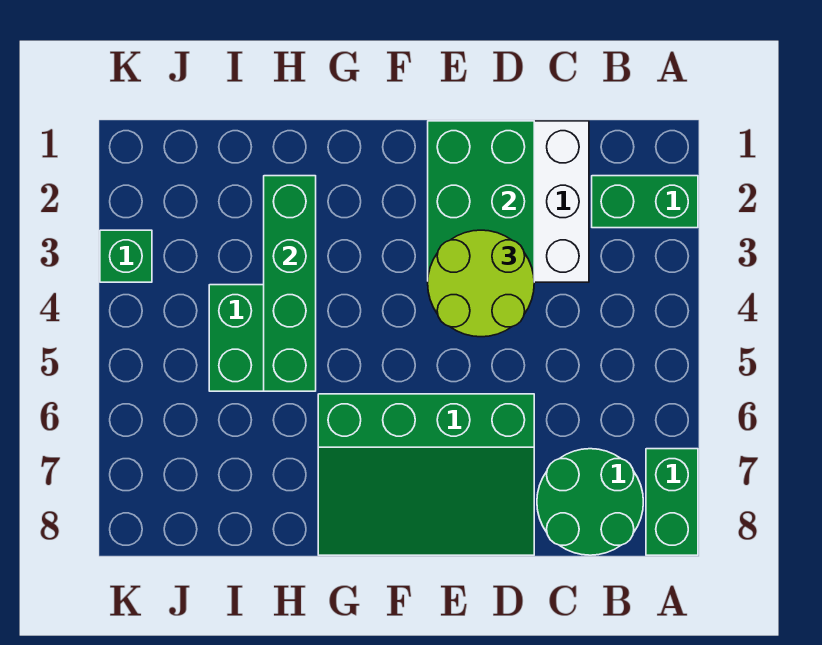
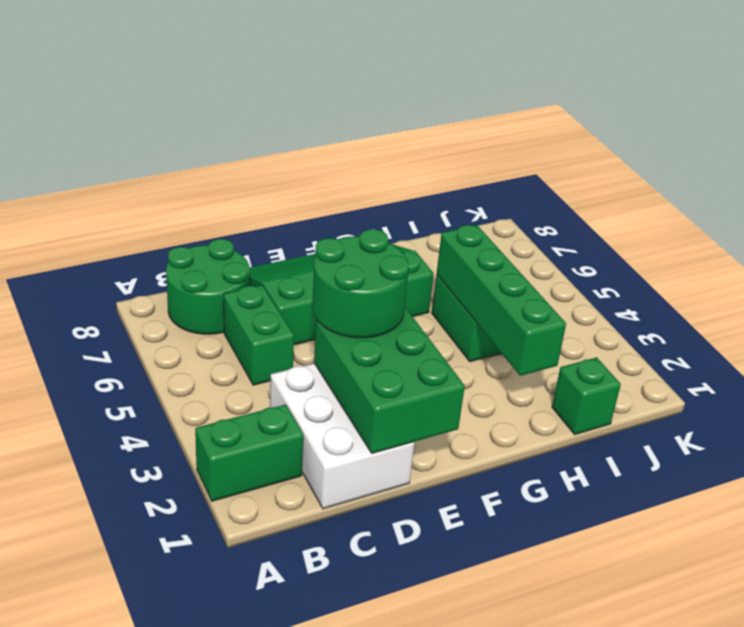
green 1x2 brick [646,449,698,555] -> green 1x2 brick moved to [224,285,294,385]
lime 2x2 round brick [428,230,534,337] -> green 2x2 round brick [312,229,409,338]
green 1x1 brick [100,230,152,282] -> green 1x1 brick moved to [552,357,621,434]

